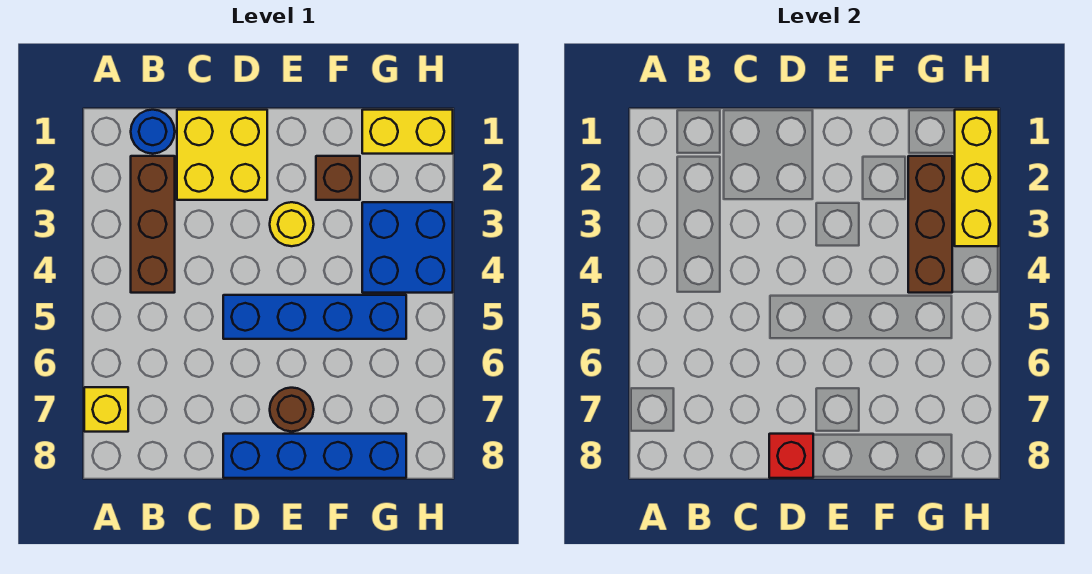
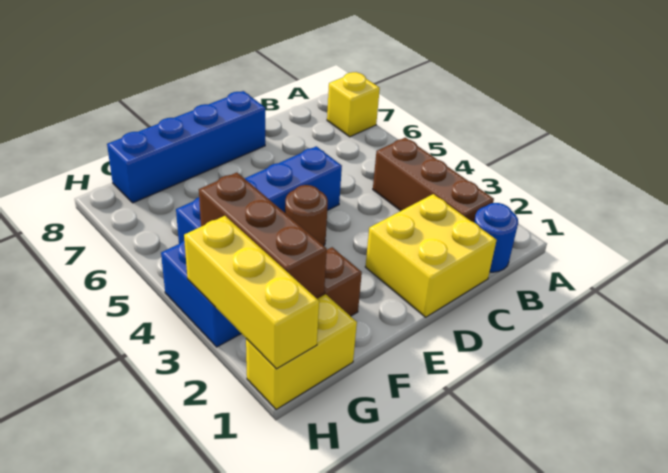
red 1x1 brick [769,434,813,478] -> none
yellow 1x1 round brick [270,202,314,246] -> none
brown 1x1 round brick [270,388,314,432] -> brown 1x1 round brick moved to [285,185,328,246]

